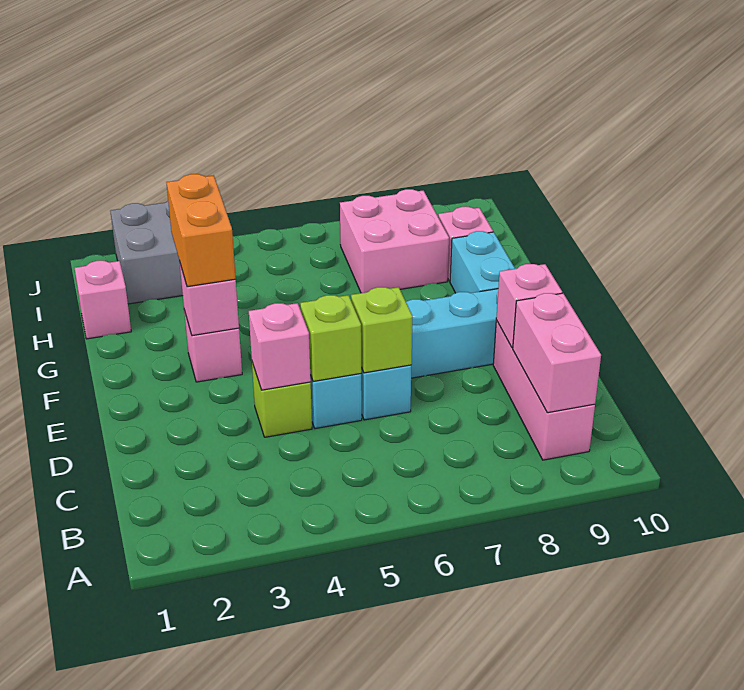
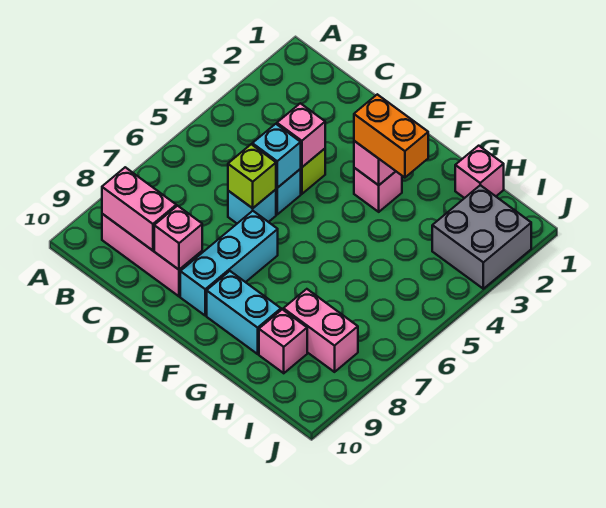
lime 1x1 brick [300,295,361,382] -> cyan 1x1 brick [252,124,301,188]
pink 2x2 brick [340,189,449,293] -> pink 1x2 brick [283,289,358,372]

